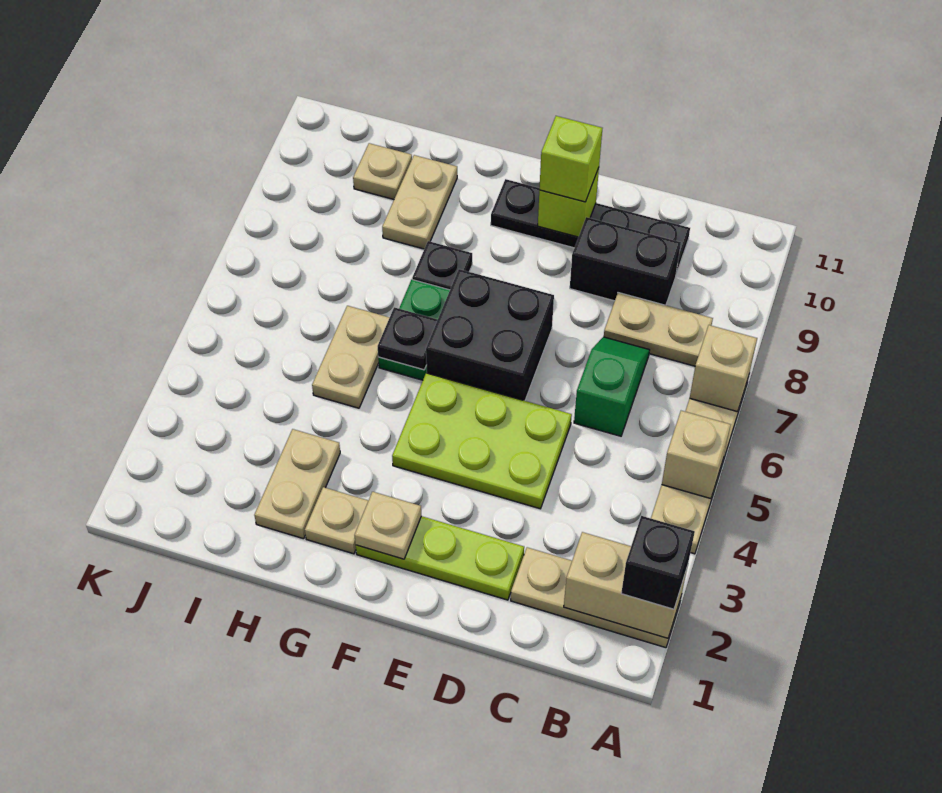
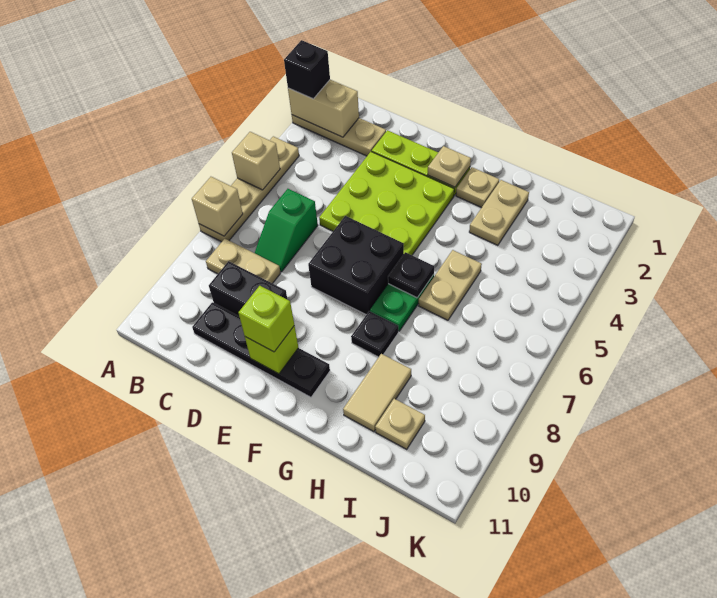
lime 2x3 plate [392,373,572,509] -> lime 3x3 plate [319,152,454,255]
tan 1x2 plate [382,155,457,249] -> tan 1x2 tile [343,354,411,432]

